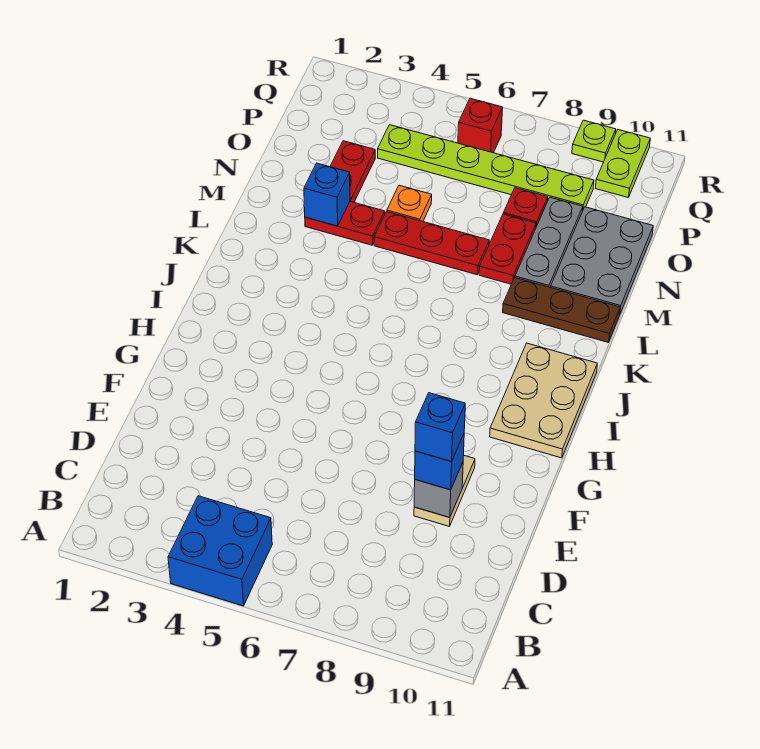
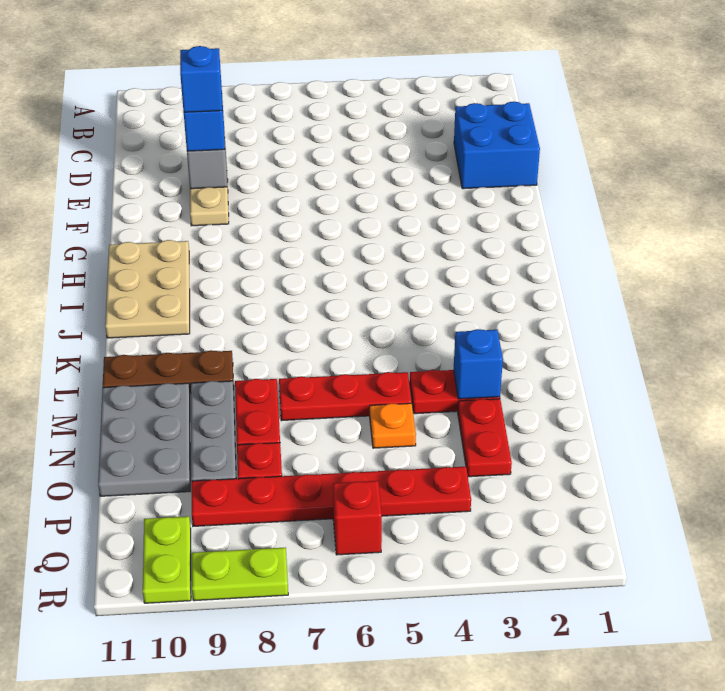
blue 2x2 brick [168,496,272,606] -> blue 2x2 brick moved to [454,102,540,189]
lime 1x6 plate [378,125,594,209] -> red 1x6 plate [191,467,471,526]
lime 1x1 plate [572,120,616,162] -> lime 1x2 plate [192,547,288,601]

